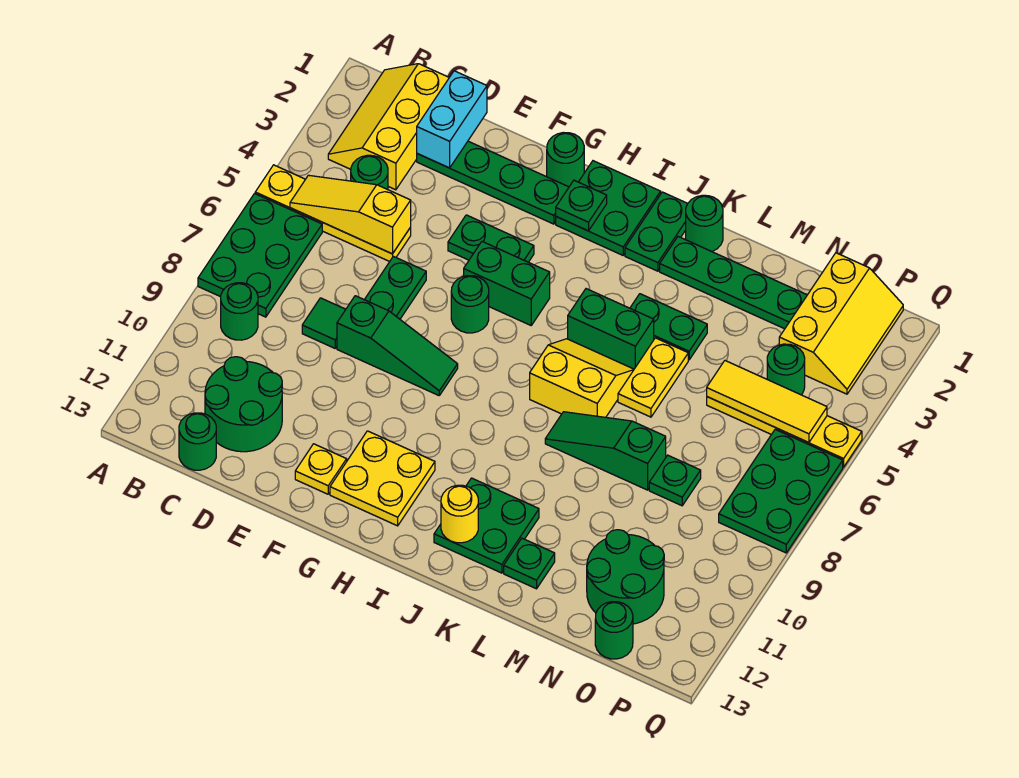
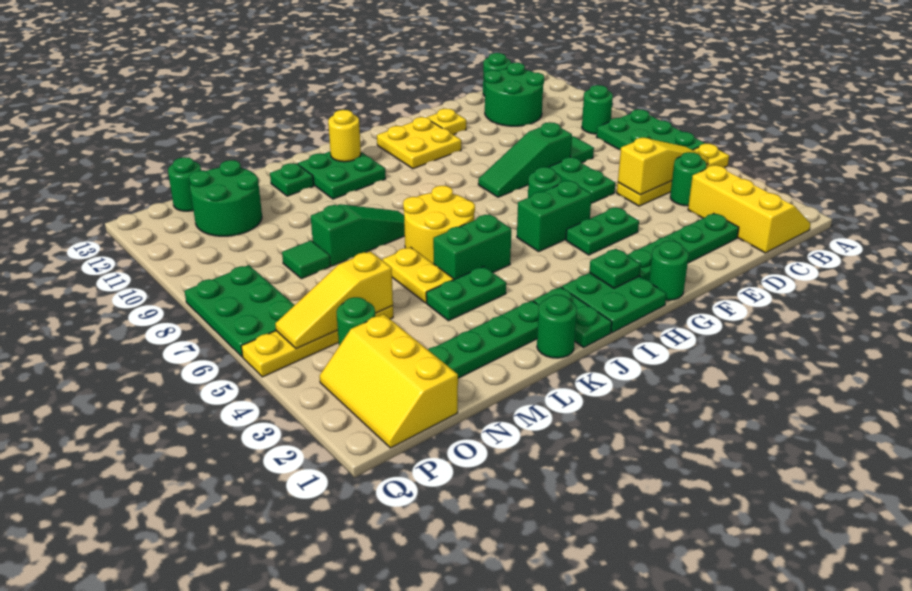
cyan 1x2 brick [417,71,487,168] -> none
yellow 2x2 slope [530,339,634,417] -> yellow 2x2 round brick [403,186,475,264]
yellow 1x3 tile [707,361,827,443] -> yellow 1x3 slope [275,251,393,349]
green 1x1 plate [649,455,701,506] -> green 1x1 tile [282,241,331,279]

